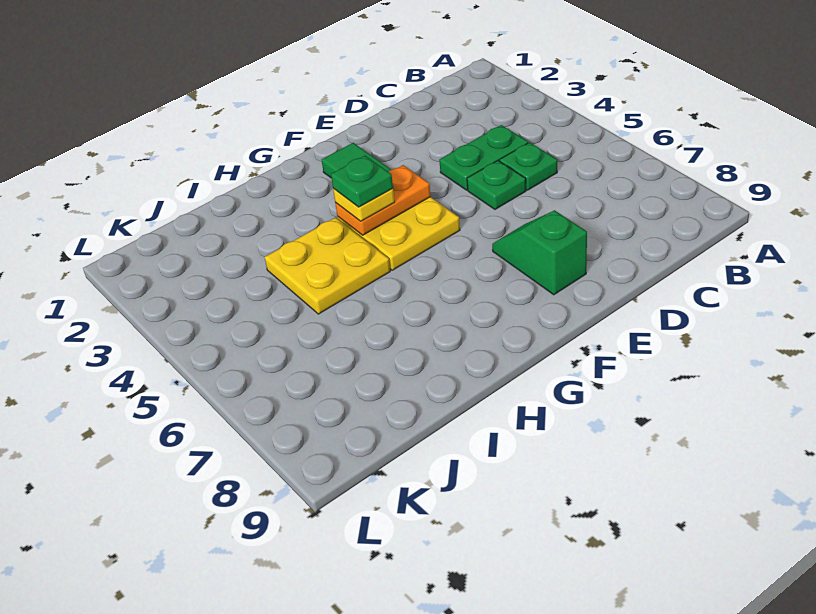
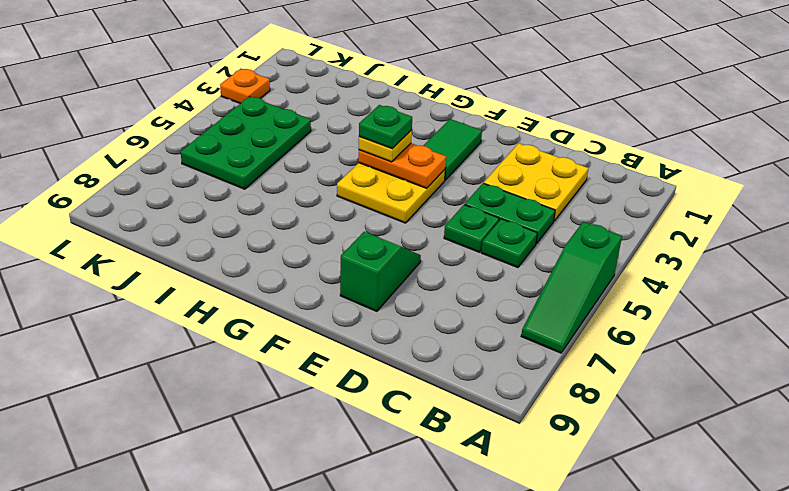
none -> green 1x3 slope [521,222,622,353]
yellow 2x2 plate [265,217,390,314] -> yellow 2x2 plate moved to [484,143,588,221]
none -> green 2x3 plate [181,97,311,189]
none -> orange 1x1 plate [220,69,270,104]

